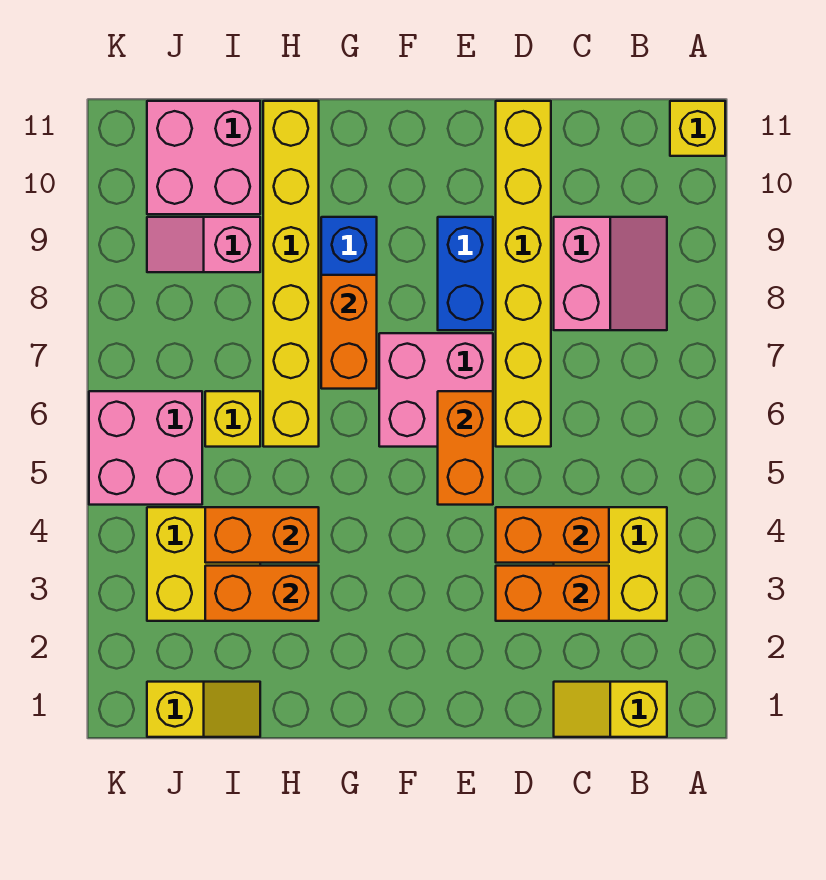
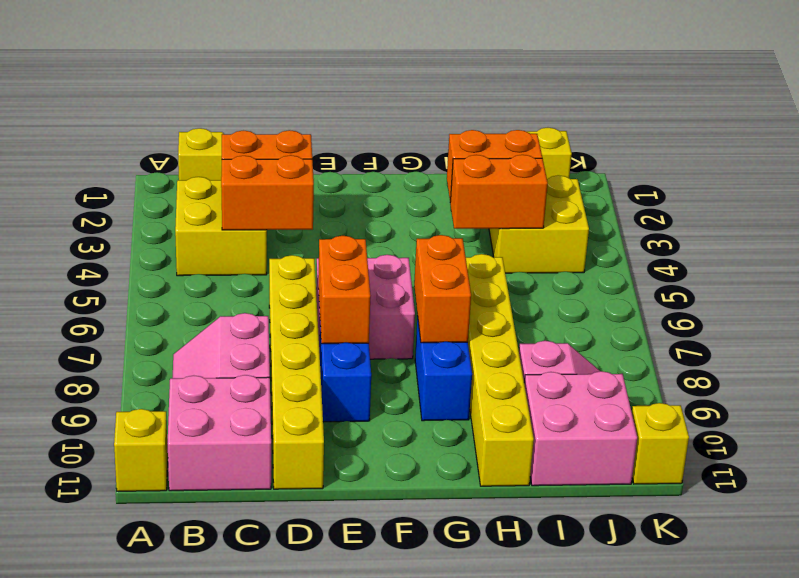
orange 1x2 brick [438,391,493,505] -> orange 1x2 brick moved to [318,236,370,344]
yellow 1x1 brick [205,391,260,447] -> yellow 1x1 brick moved to [632,403,689,484]
pink 2x2 brick [89,391,202,505] -> pink 2x2 brick moved to [168,375,271,491]

